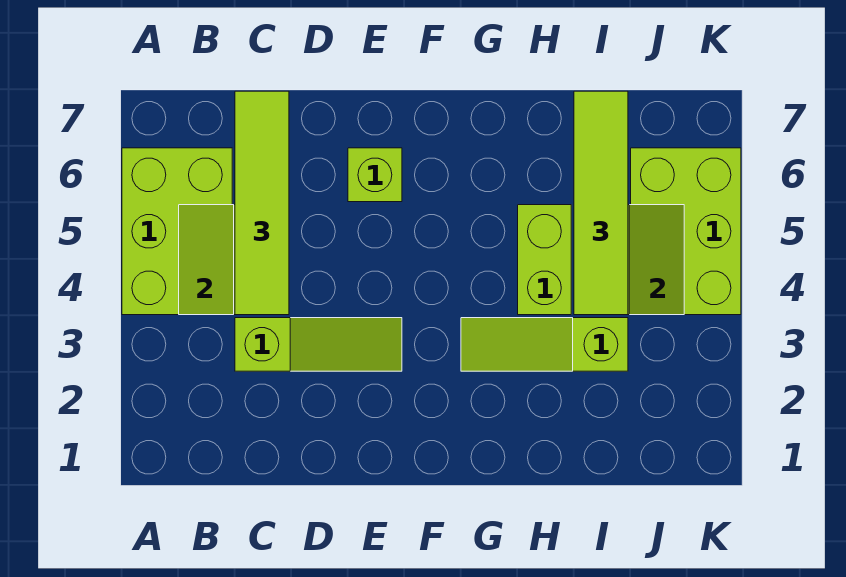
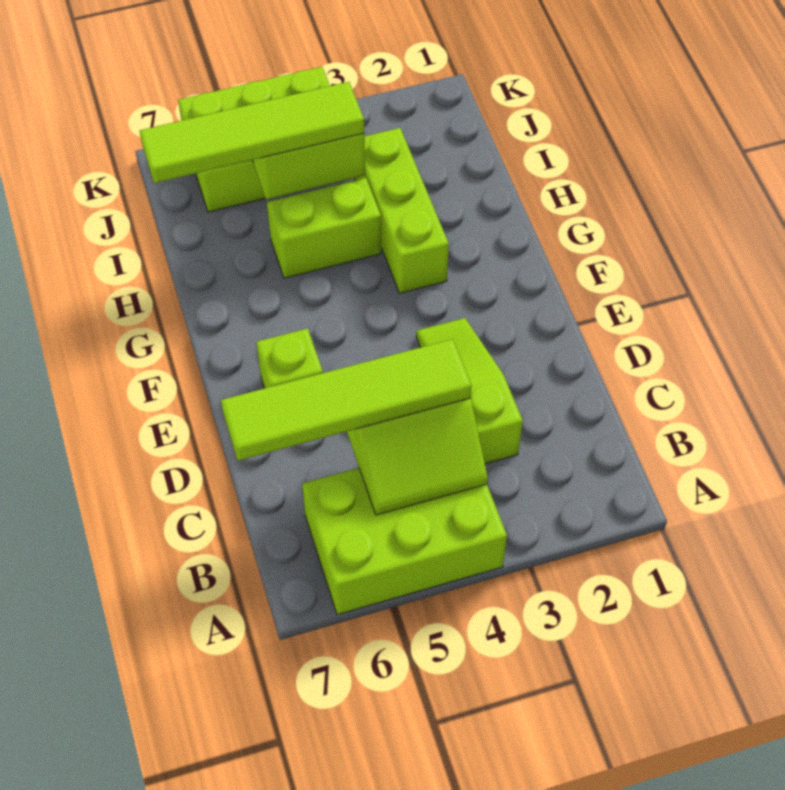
lime 1x3 slope [461,318,628,371] -> lime 1x3 brick [355,128,449,293]

